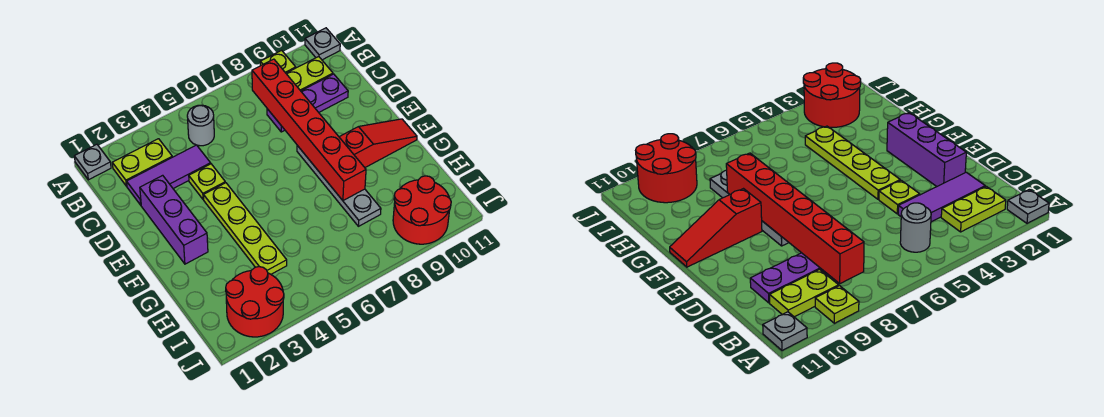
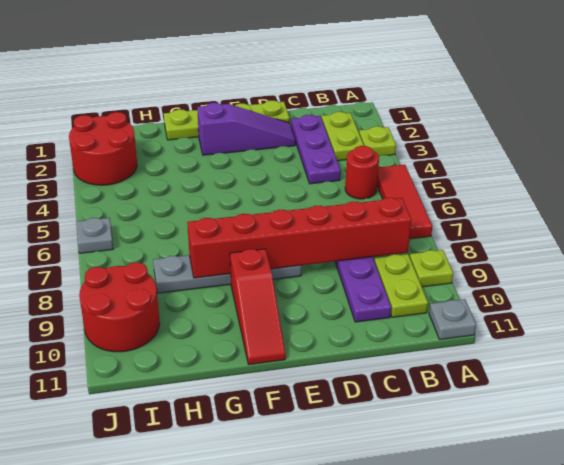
grey 1x1 plate [74,144,111,180] -> grey 1x1 plate moved to [76,218,113,253]
none -> red 1x3 tile [377,165,432,239]
grey 1x1 round brick [187,105,214,146] -> red 1x1 round brick [345,146,379,199]
purple 1x3 tile [127,145,211,205] -> purple 1x3 plate [291,115,341,184]
purple 1x3 brick [140,175,208,264] -> purple 1x3 slope [197,103,295,155]
lime 1x1 plate [189,164,225,200] -> lime 1x1 plate moved to [359,126,396,156]
lime 1x4 plate [204,183,287,274] -> lime 1x4 plate moved to [164,101,290,140]

